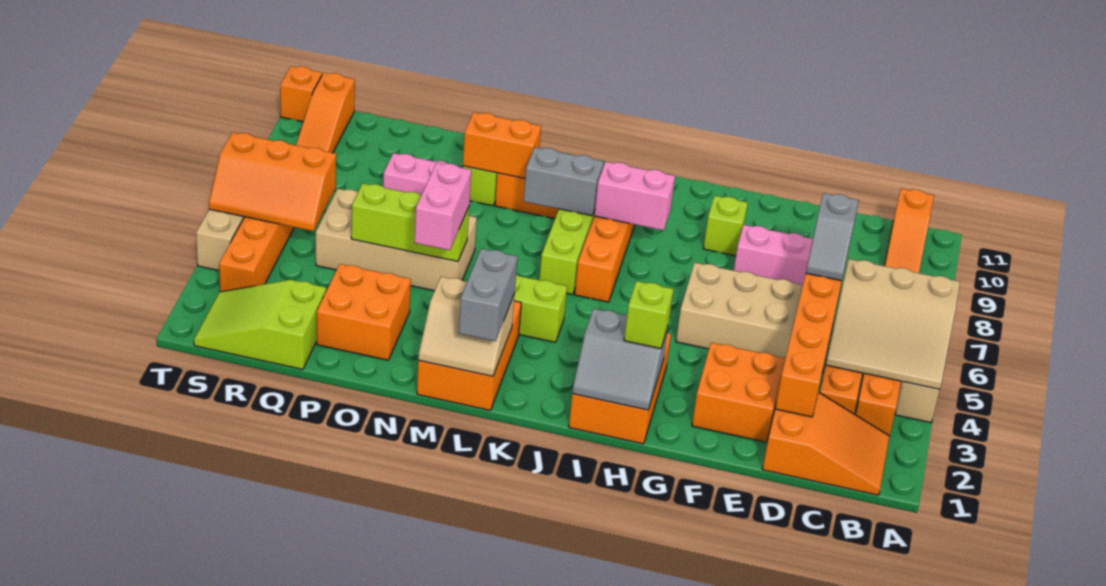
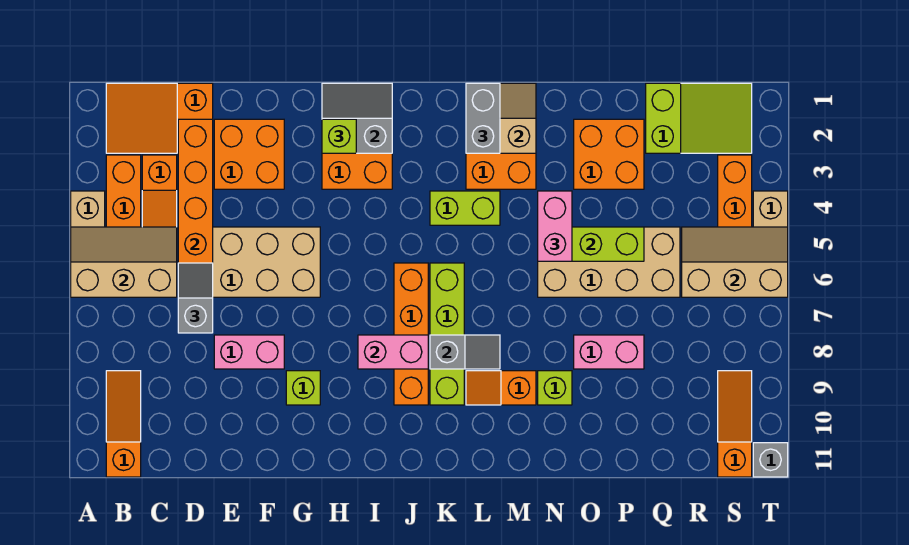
tan 3x3 slope [826,259,960,389] -> tan 2x3 slope [71,227,177,297]
grey 1x2 brick [524,147,604,216] -> grey 1x2 slope [430,335,500,369]
orange 1x2 brick [463,112,541,178] -> none
orange 2x3 slope [209,132,336,231] -> tan 2x3 slope [682,227,788,297]
orange 1x1 brick [280,66,322,122] -> grey 1x1 brick [753,443,788,477]

